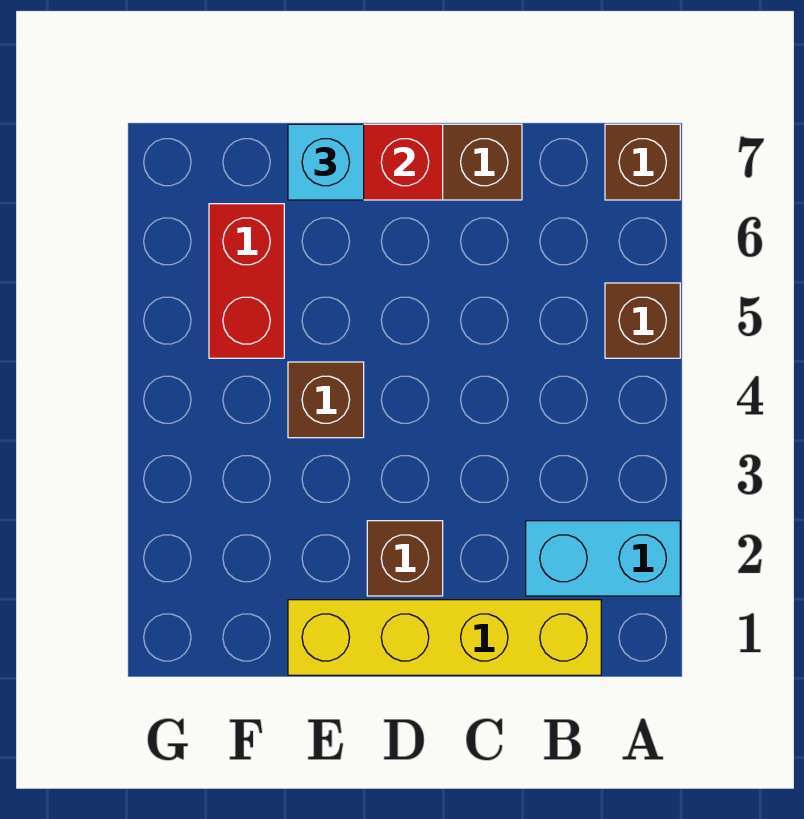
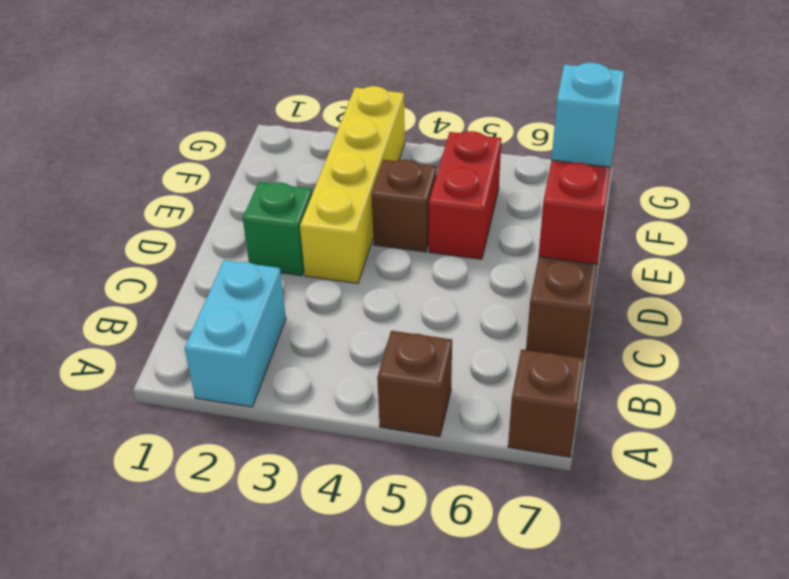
yellow 1x4 brick [288,600,601,675] -> yellow 1x4 brick moved to [300,86,405,283]
brown 1x1 brick [367,521,443,596] -> green 1x1 brick [243,182,312,276]
red 1x2 brick [209,204,284,358] -> red 1x2 brick turned to [429,131,502,259]

